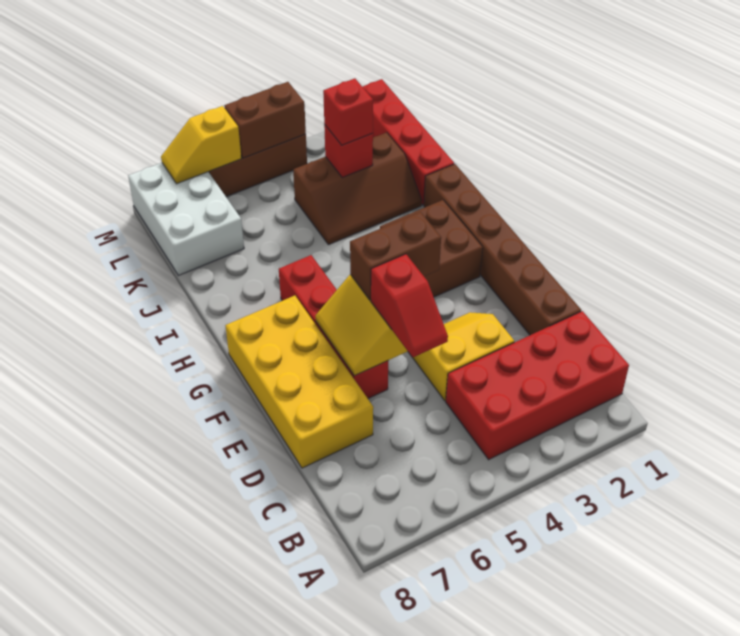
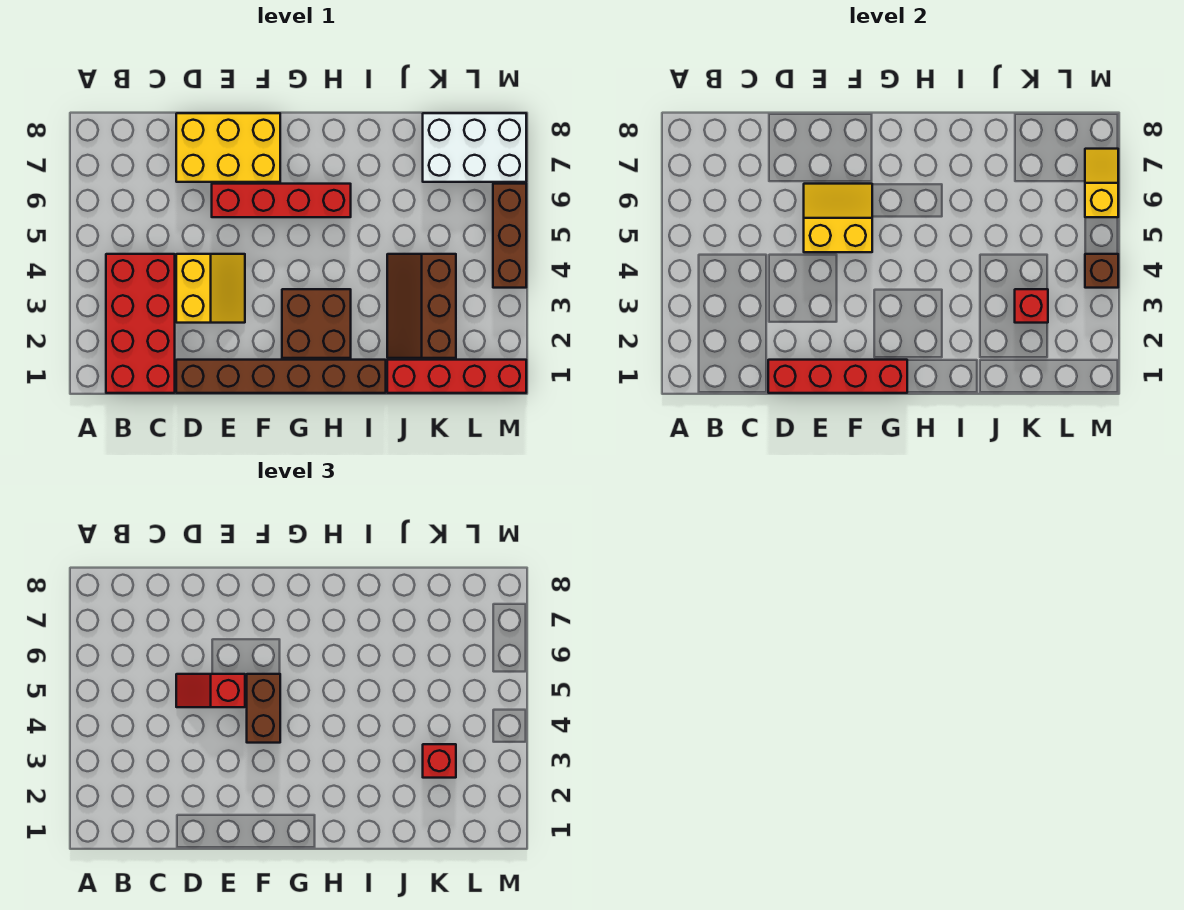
none -> red 1x4 brick [768,360,907,393]
yellow 2x4 brick [225,296,373,468] -> yellow 2x3 brick [176,113,280,182]
brown 1x2 brick [224,82,306,158] -> brown 1x1 brick [1085,254,1118,288]

